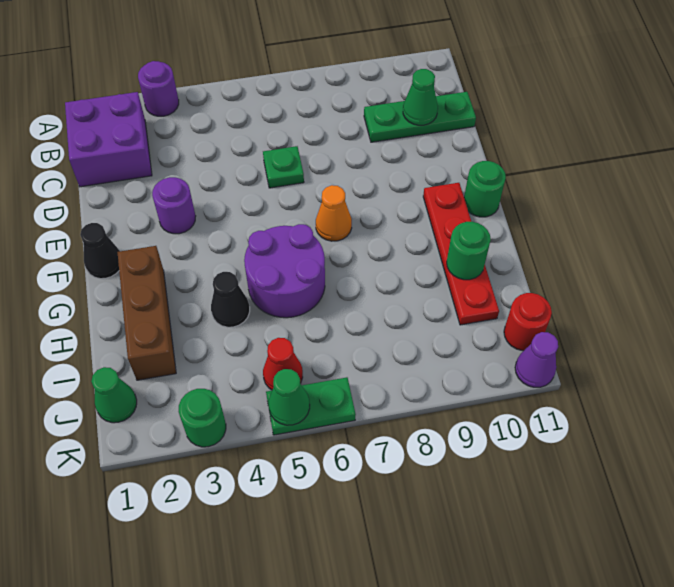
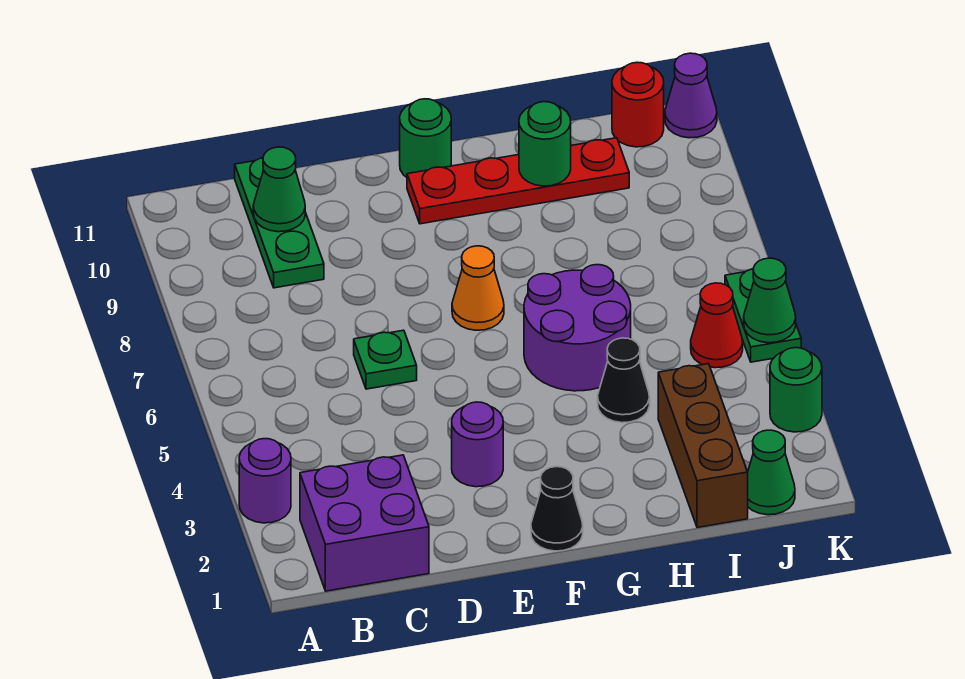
brown 1x3 brick [117,246,176,380] -> brown 1x3 brick turned to [658,364,748,528]

